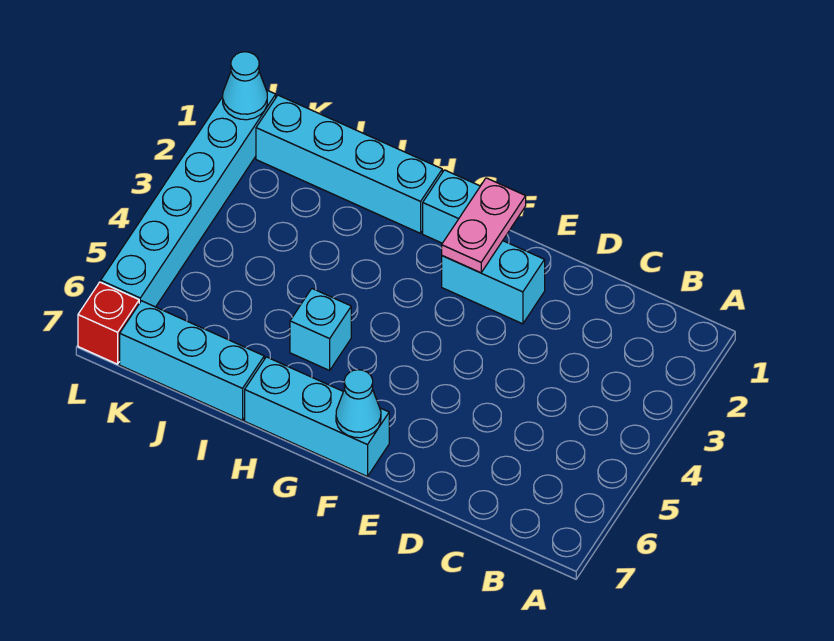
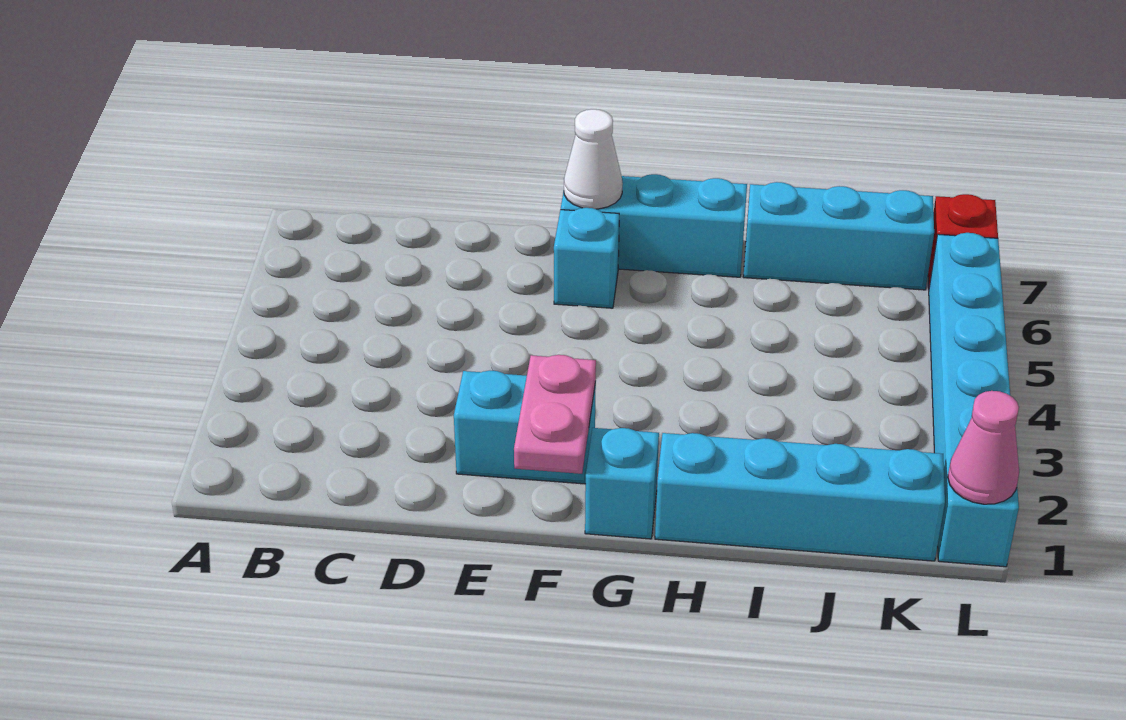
cyan 1x1 cone [336,370,381,438] -> white 1x1 cone [564,109,623,209]
cyan 1x1 brick [290,289,351,370] -> cyan 1x1 brick moved to [554,208,619,308]
cyan 1x1 cone [223,52,267,120] -> pink 1x1 cone [948,391,1019,504]

